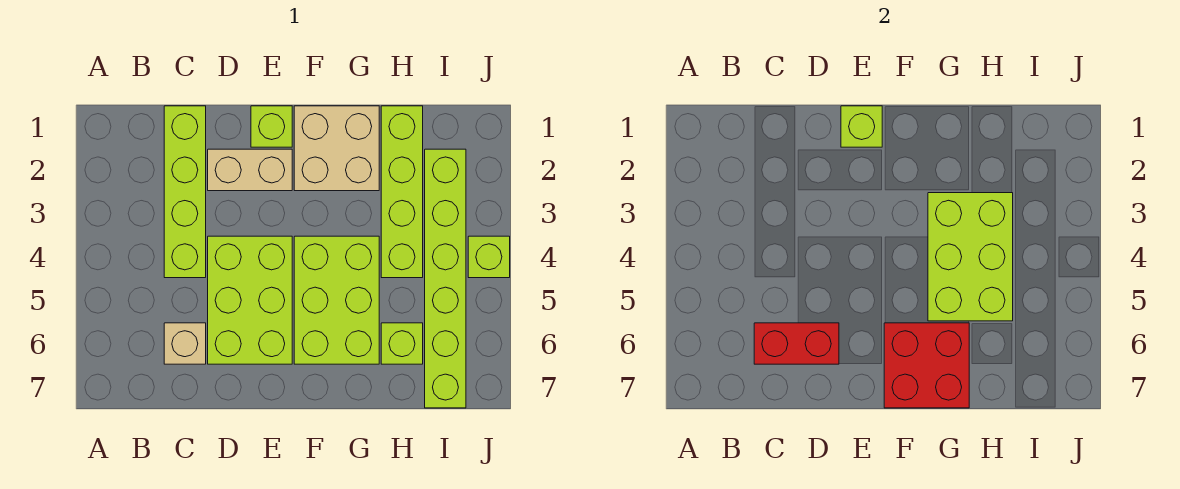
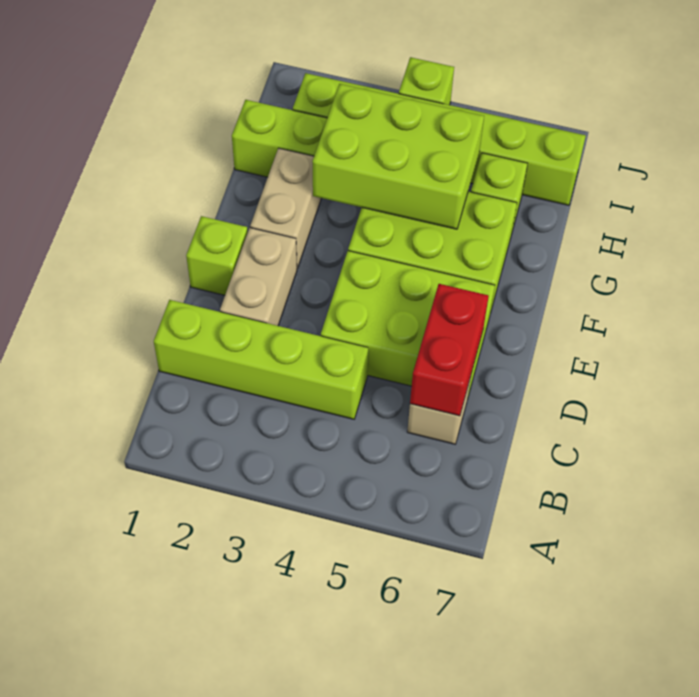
lime 1x1 brick [841,106,882,147] -> none
tan 2x2 brick [294,106,379,191] -> tan 1x2 brick [250,148,321,269]
red 2x2 brick [884,323,969,408] -> none

